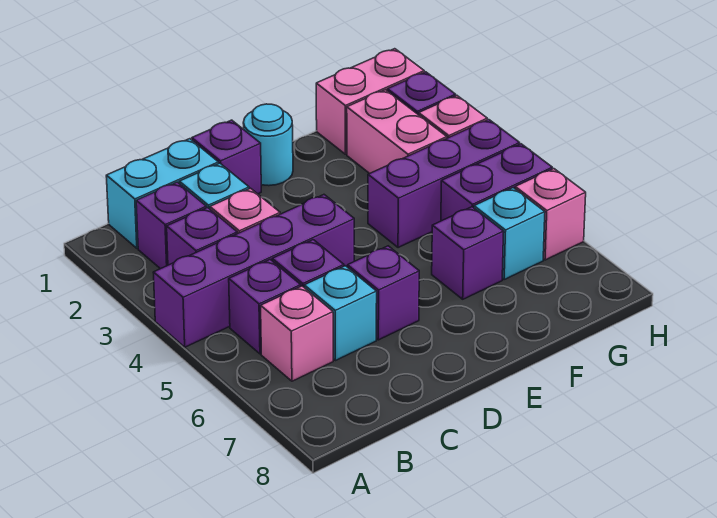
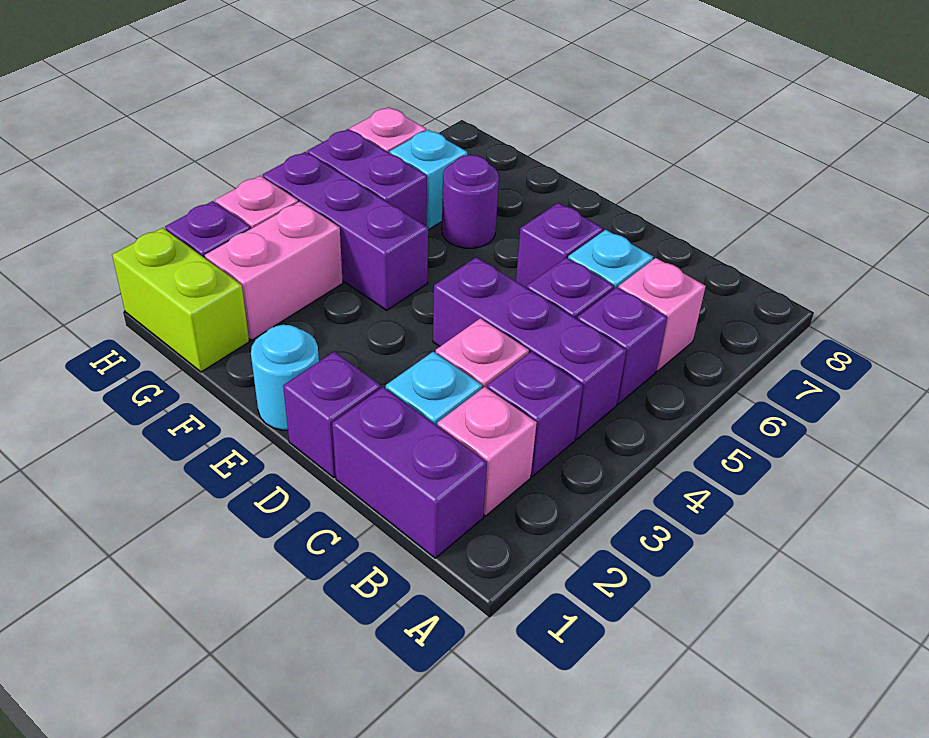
purple 1x4 brick [153,195,354,347] -> purple 1x3 brick [433,257,626,439]
cyan 1x2 brick [106,139,219,248] -> purple 1x2 brick [332,387,487,558]
purple 1x1 brick [136,182,206,269] -> pink 1x1 brick [437,387,537,516]
purple 1x1 brick [432,207,504,299] -> purple 1x1 round brick [442,155,499,248]
pink 1x2 brick [316,49,424,154] -> lime 1x2 brick [112,228,249,372]

